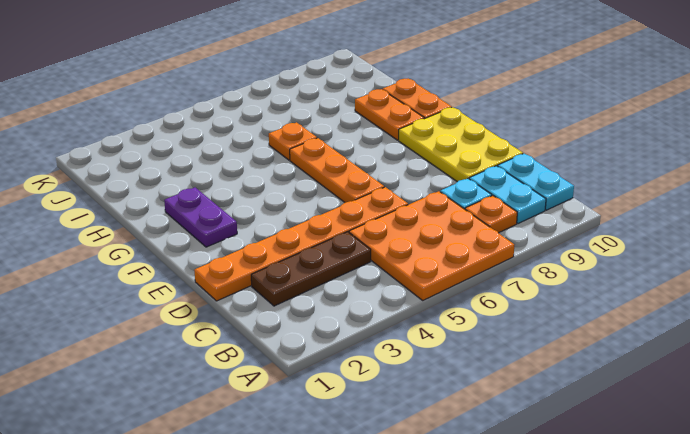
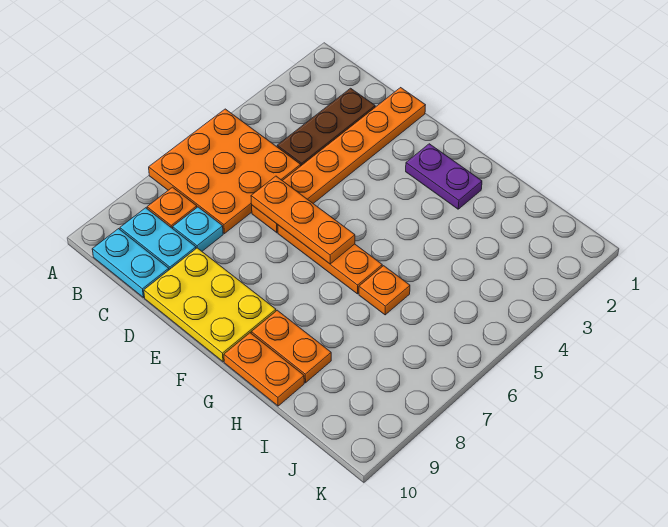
none -> orange 1x3 plate [251,176,355,264]

